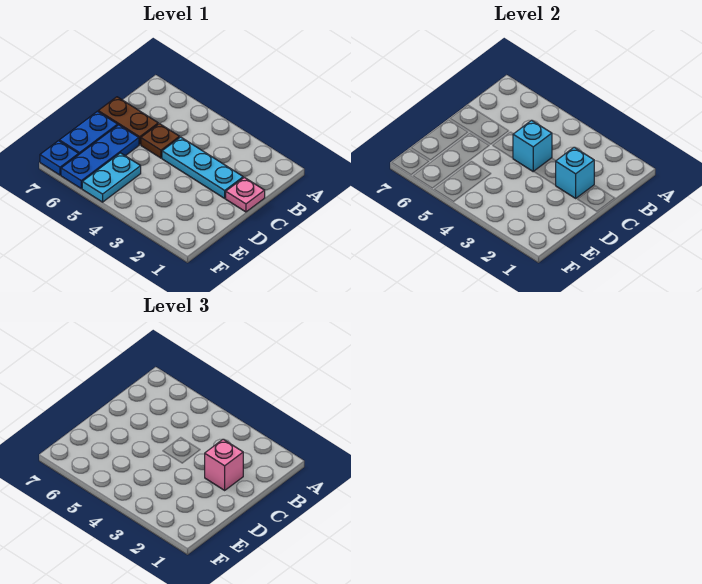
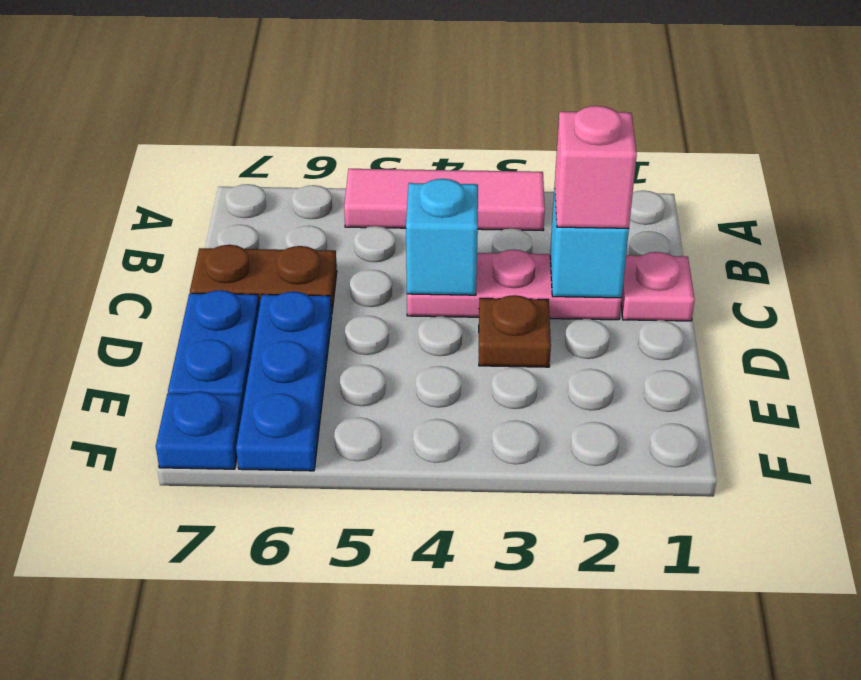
none -> pink 1x3 tile [344,169,545,231]
cyan 1x3 plate [162,137,243,198] -> pink 1x3 plate [407,249,622,320]
brown 1x1 plate [141,124,180,158] -> brown 1x1 plate moved to [479,295,551,367]
cyan 1x2 plate [82,153,141,202] -> none

